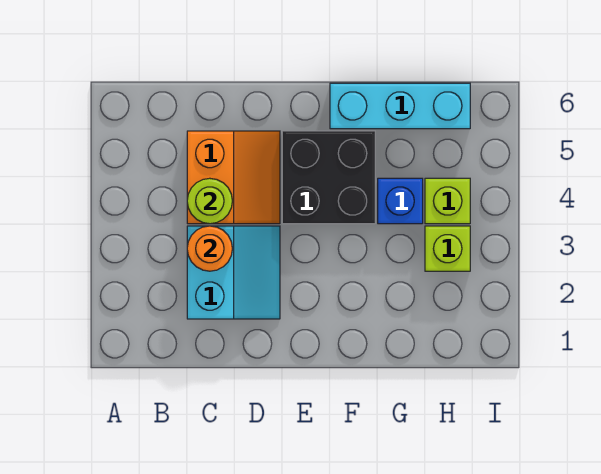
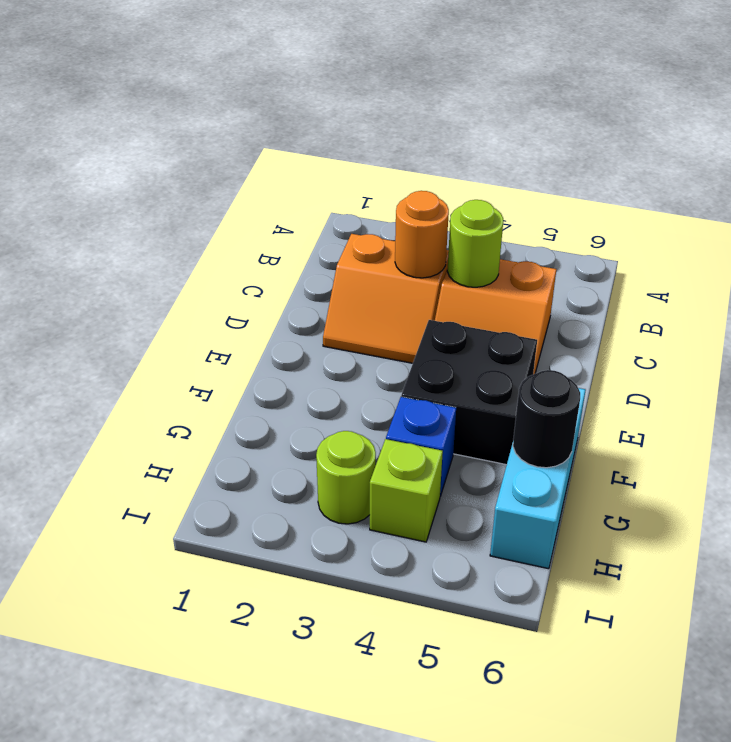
cyan 2x2 slope [187,226,280,319] -> orange 2x2 slope [323,234,449,363]
none -> black 1x1 round brick [513,370,580,468]
lime 1x1 brick [425,226,470,271] -> lime 1x1 round brick [316,431,376,524]

